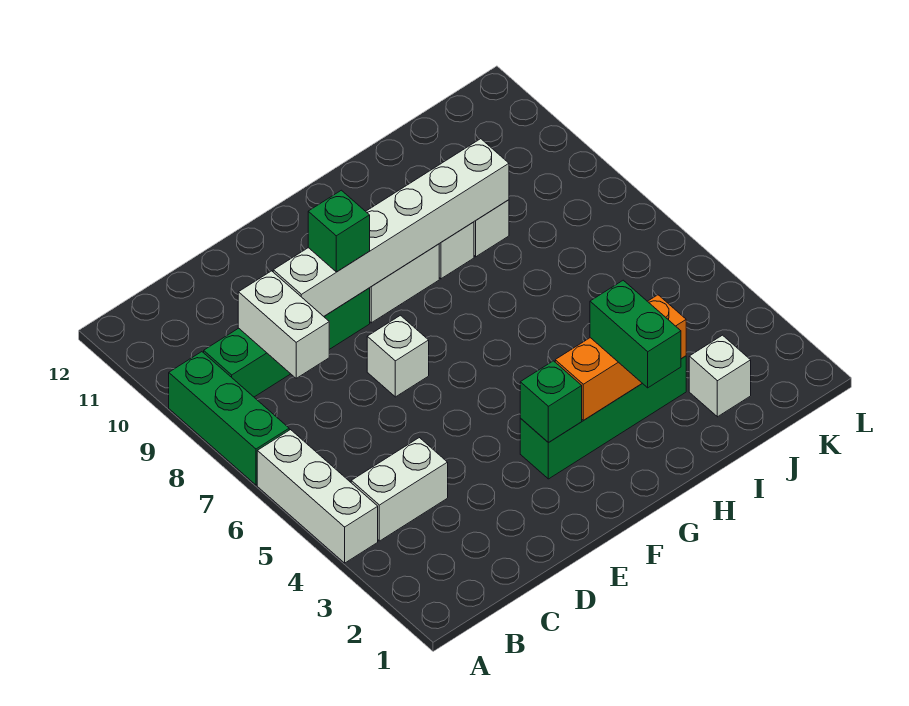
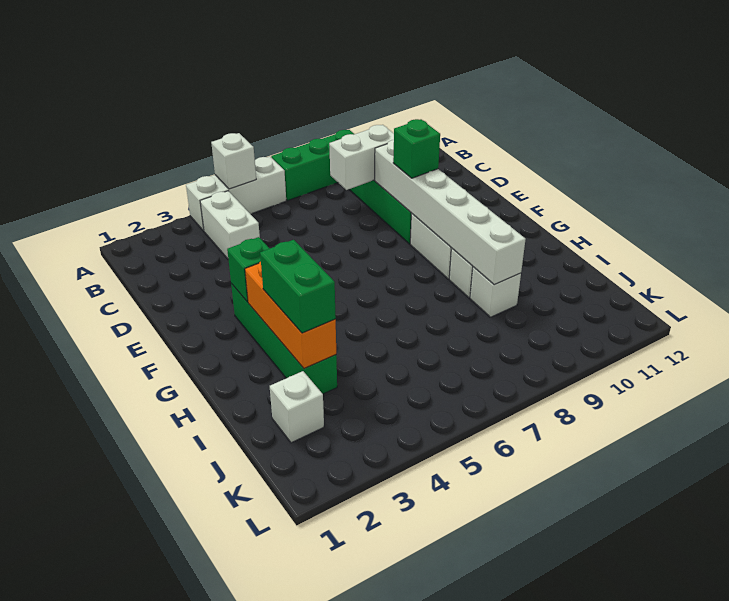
white 1x1 brick [367,315,429,397] -> white 1x1 brick moved to [211,133,256,189]
green 1x2 brick [590,280,681,388] -> green 1x2 brick turned to [260,240,336,333]

